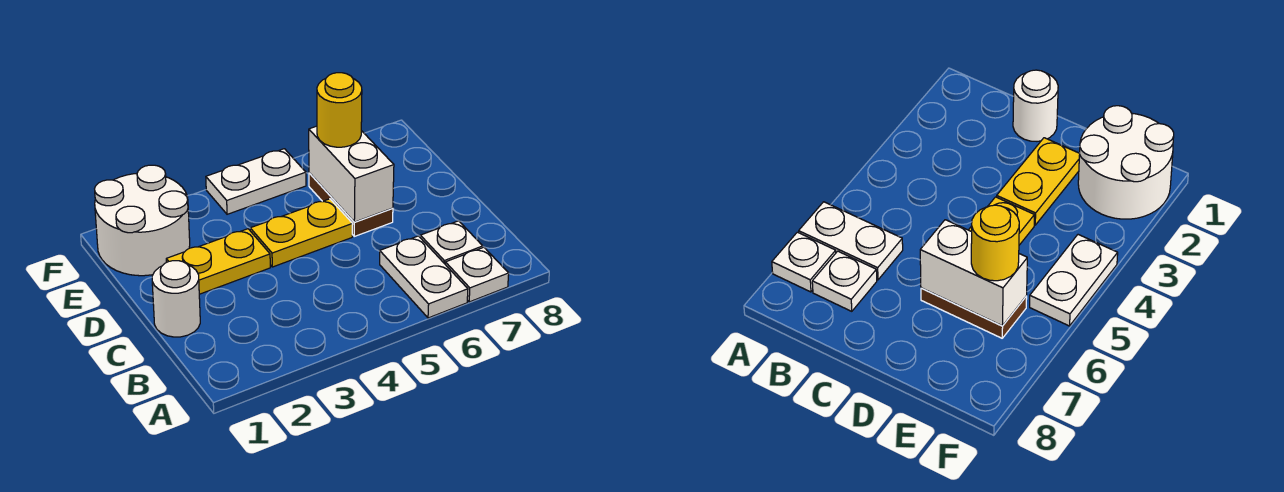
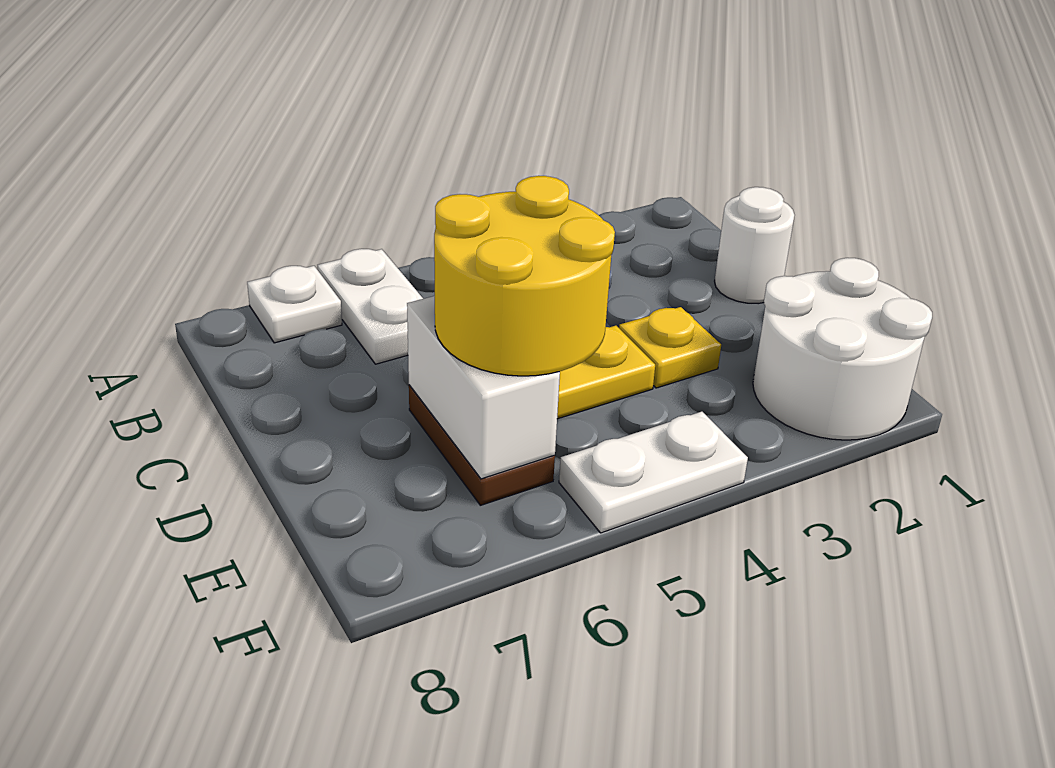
white 1x1 plate [420,221,483,264] -> none
yellow 1x2 plate [166,229,270,294] -> yellow 1x1 plate [619,307,721,388]
yellow 1x1 round brick [317,73,362,147] -> yellow 2x2 round brick [434,176,615,376]

